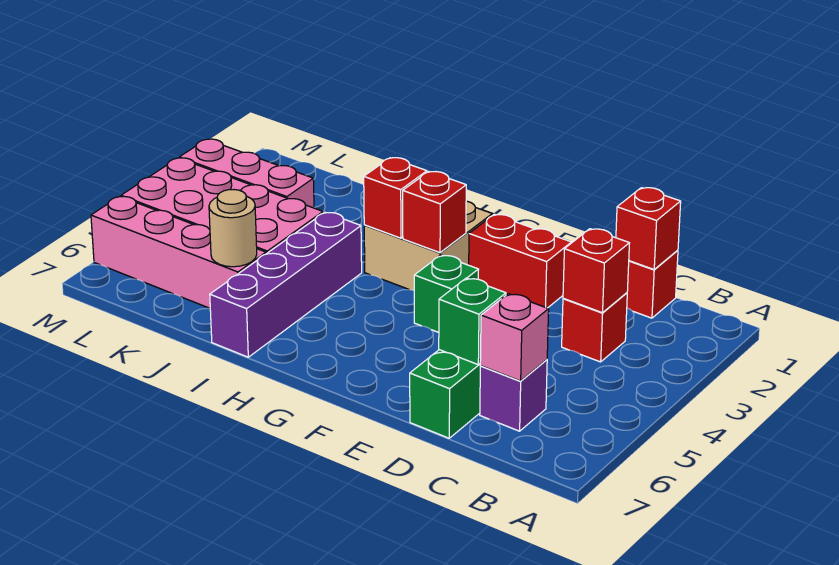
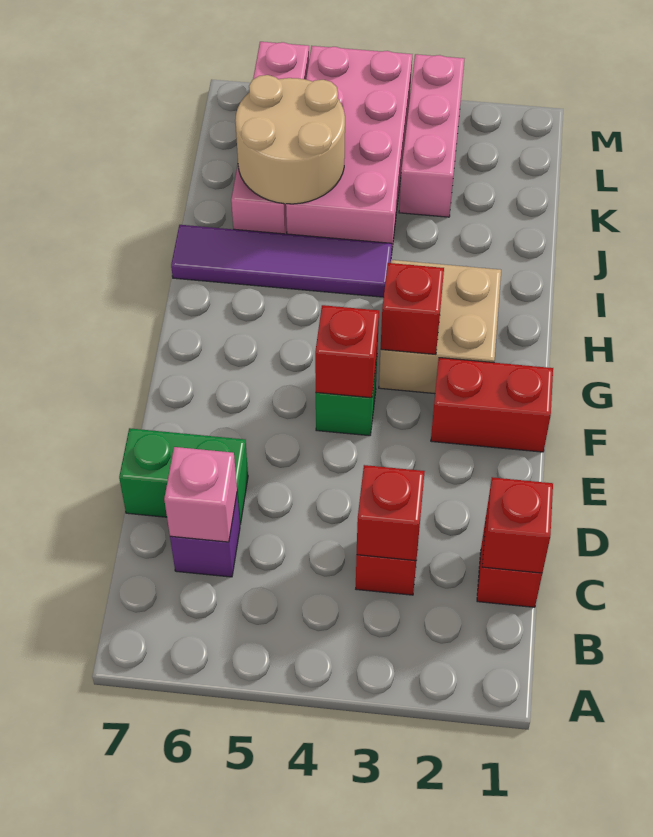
green 1x1 brick [439,278,506,364] -> none
red 1x2 brick [469,214,572,308] -> red 1x2 brick turned to [431,358,553,452]
red 1x1 brick [364,158,427,238] -> red 1x1 brick moved to [315,305,379,398]
purple 1x4 brick [210,212,362,357] -> purple 1x4 tile [171,225,392,297]
tan 1x1 round brick [209,189,257,267] -> tan 2x2 round brick [235,75,345,204]

